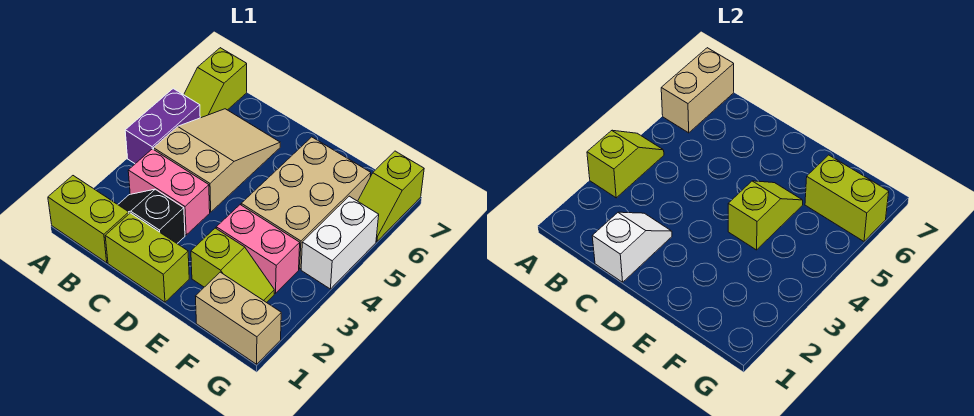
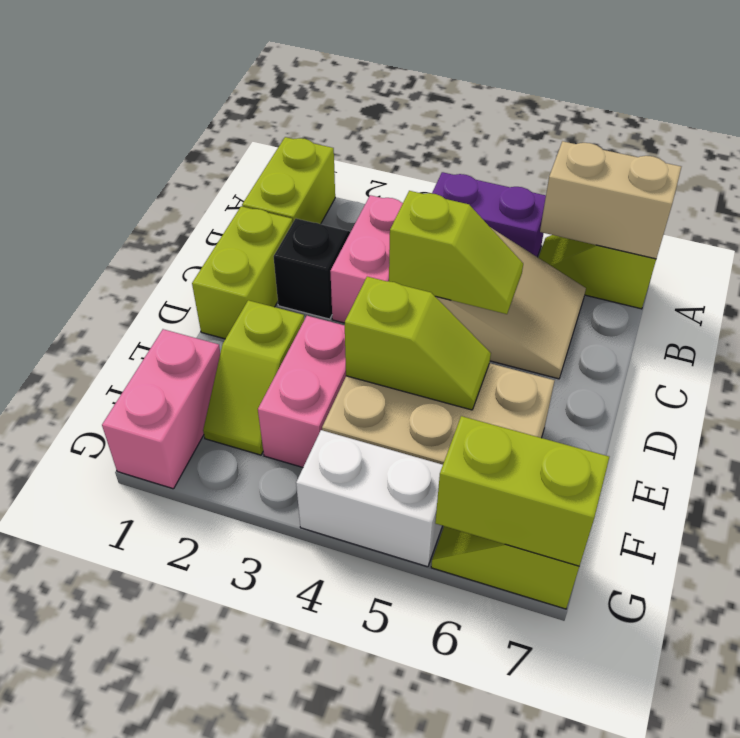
lime 1x2 slope [587,130,664,198] -> lime 1x2 slope moved to [389,191,523,314]
white 1x2 slope [592,212,672,282] -> none
tan 1x2 brick [196,272,281,364] -> pink 1x2 brick [102,329,220,489]
lime 1x2 brick [805,155,889,241] -> lime 1x2 brick turned to [435,416,609,566]

